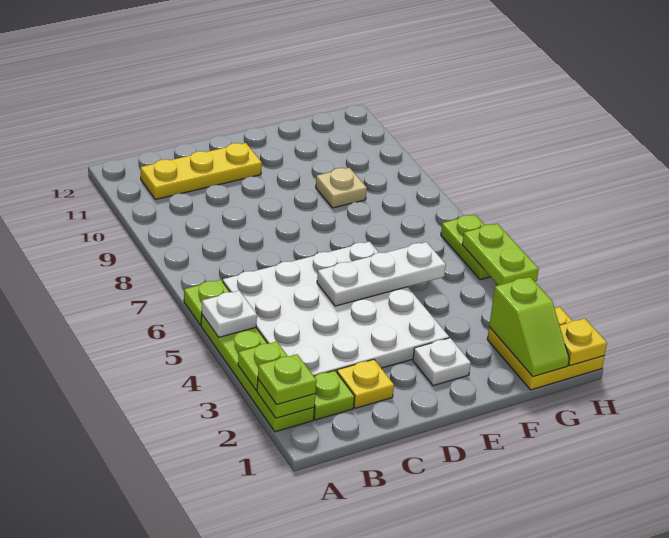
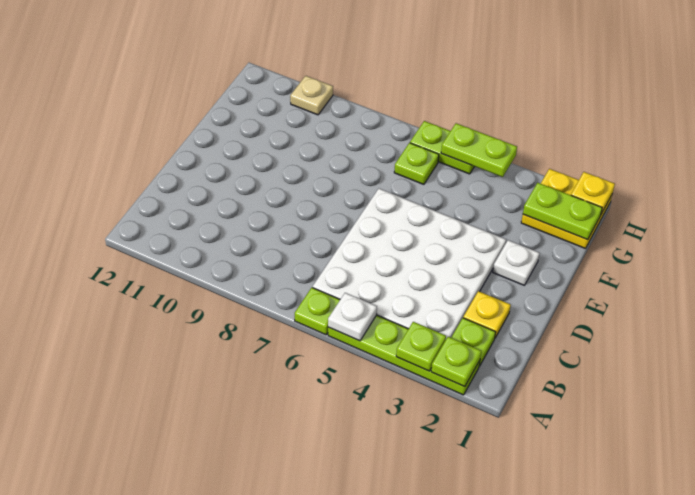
lime 1x1 plate [258,354,317,404] -> lime 1x1 plate moved to [394,143,439,184]
yellow 1x3 plate [141,143,262,200] -> none
white 1x3 plate [317,242,446,306] -> none
tan 1x1 plate [316,168,367,208] -> tan 1x1 plate moved to [290,76,333,115]
lime 1x2 slope [489,277,569,377] -> lime 1x2 plate [523,183,602,240]

